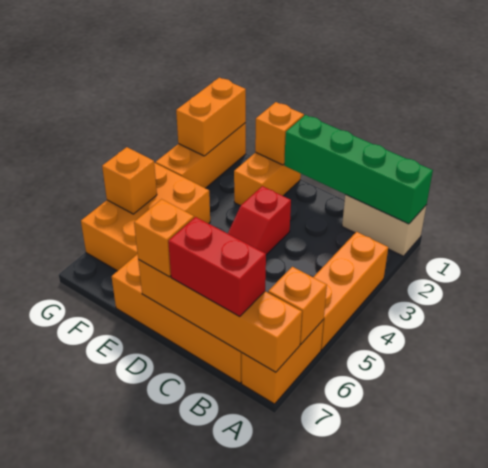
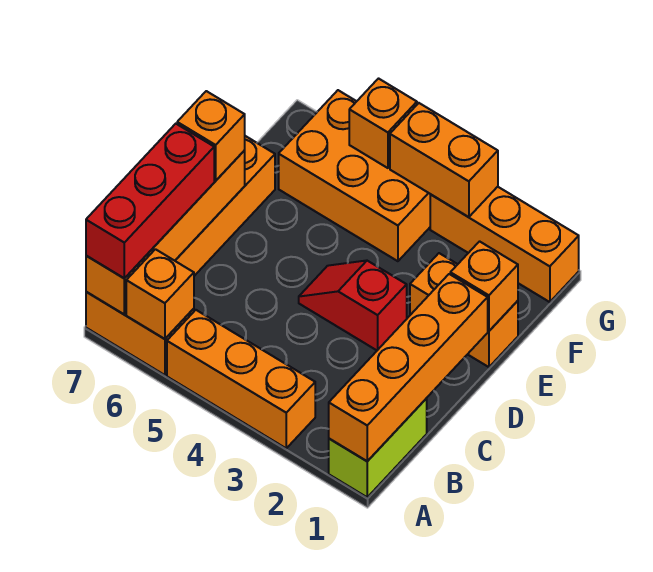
tan 1x2 brick [342,195,426,256] -> lime 1x2 brick [329,398,427,497]
green 1x4 brick [284,115,433,224] -> orange 1x4 brick [329,274,488,461]
red 1x2 brick [168,217,266,317] -> red 1x3 brick [86,124,214,278]
orange 1x2 brick [176,78,246,156] -> orange 1x2 brick moved to [390,103,498,217]

